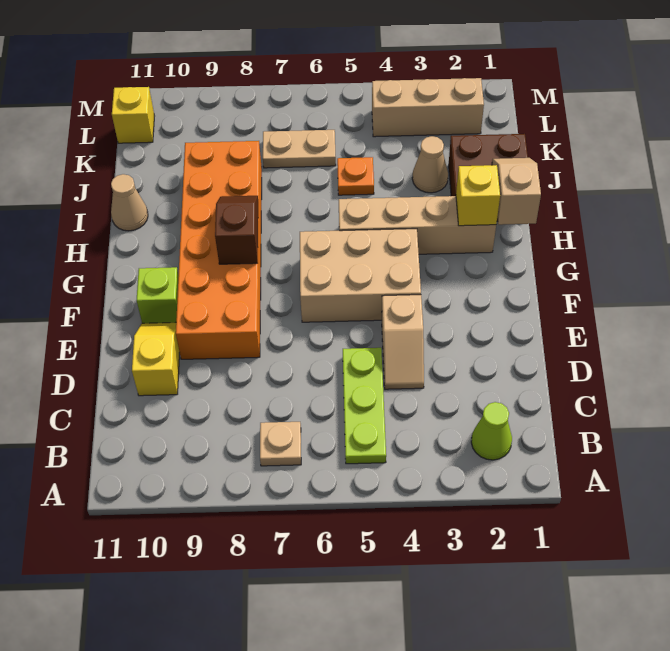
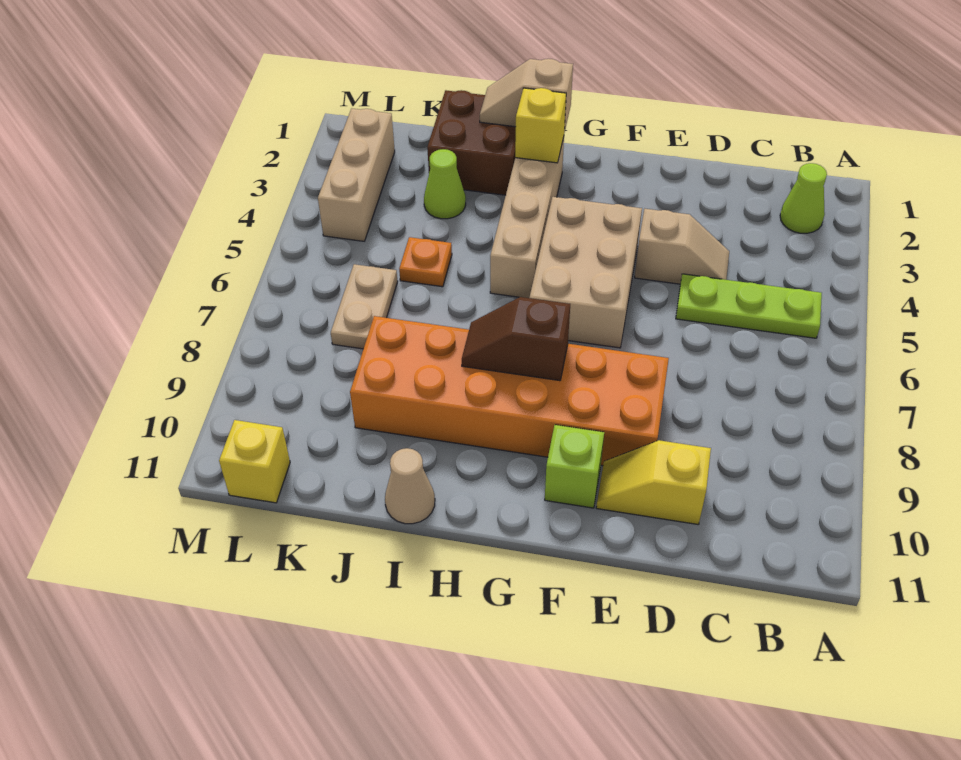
tan 1x1 plate [260,422,301,466] -> none
tan 1x1 cone [412,136,448,193] -> lime 1x1 cone [424,149,466,219]

